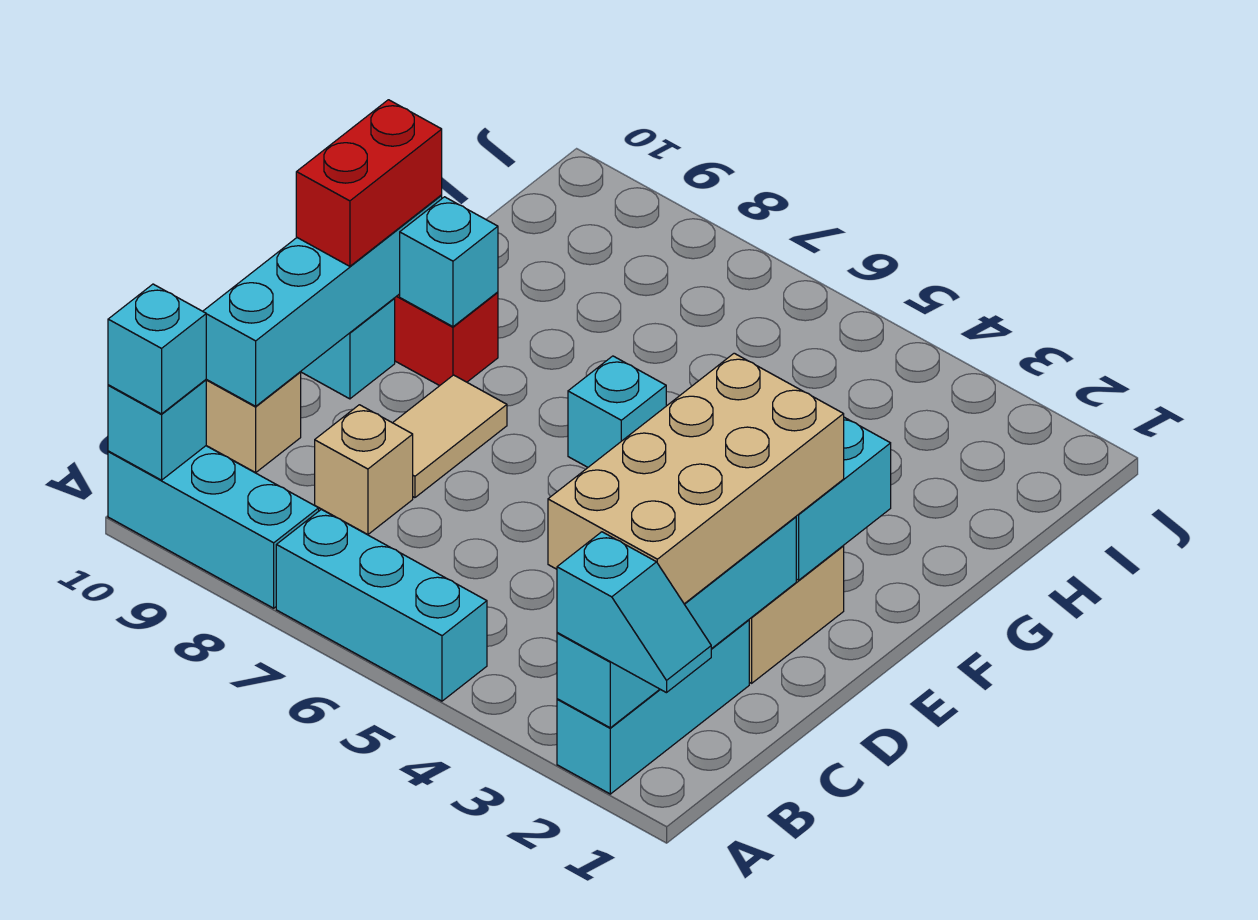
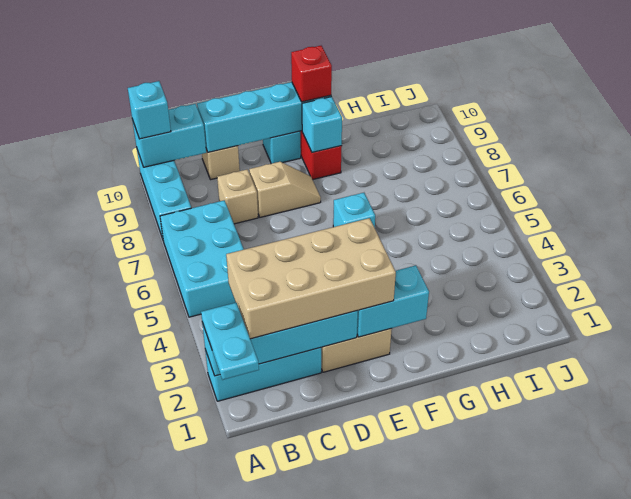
cyan 1x2 slope [557,532,711,693] -> cyan 1x2 plate [201,303,259,380]
cyan 1x3 brick [276,509,487,701] -> cyan 2x3 brick [160,200,244,317]
cyan 1x1 brick [108,380,206,480] -> cyan 1x2 brick [132,104,206,167]
tan 1x2 tile [393,375,507,498] -> tan 1x2 slope [249,162,321,217]
red 1x2 brick [296,100,442,266] -> red 1x1 brick [291,46,332,102]

